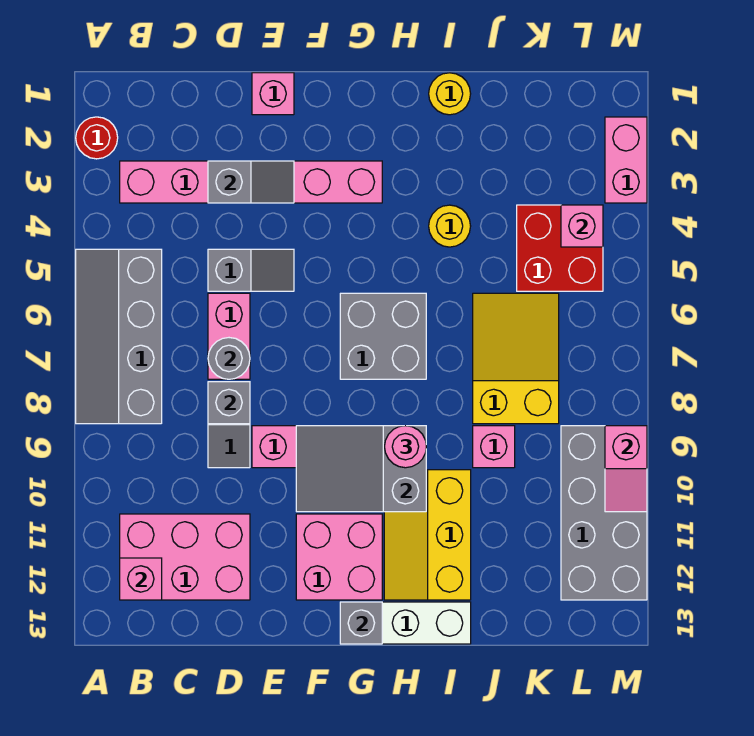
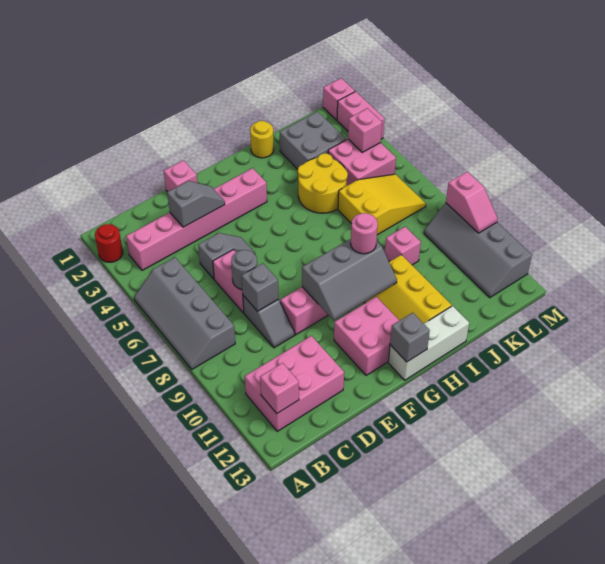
grey 2x3 slope [296,426,426,512] -> grey 2x3 slope turned to [302,239,397,320]
grey 2x2 brick [340,293,426,379] -> grey 2x2 brick moved to [280,112,346,169]
yellow 1x1 round brick [429,205,471,247] -> yellow 2x2 round brick [298,153,348,213]
yellow 2x3 slope [473,293,559,424] -> yellow 2x3 slope turned to [338,174,426,235]
red 2x2 brick [517,205,603,291] -> pink 2x2 brick [328,139,396,186]
grey 2x4 brick [561,426,647,600] -> grey 2x4 slope [424,203,532,298]
none -> pink 1x1 brick [323,78,355,120]

